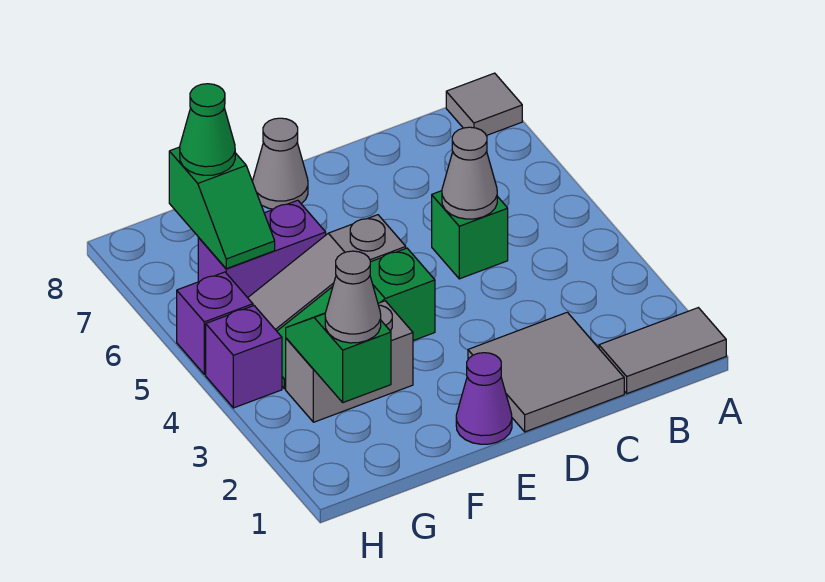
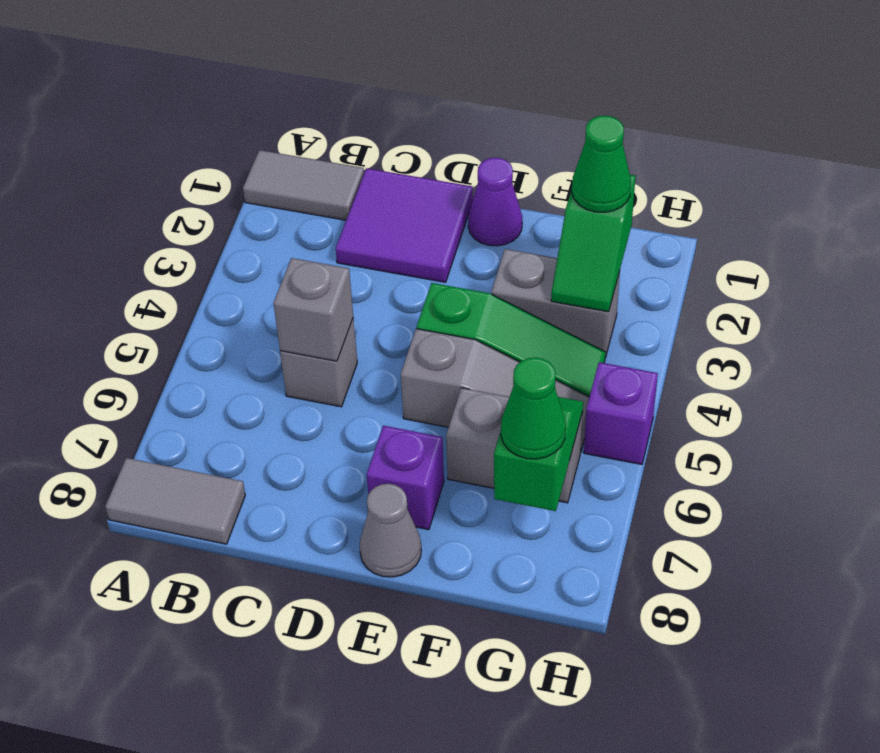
grey 1x1 tile [446,73,522,136] -> grey 1x2 tile [105,458,245,544]
grey 2x2 tile [468,312,624,432] -> purple 2x2 tile [336,168,473,282]
green 1x1 brick [432,191,508,279] -> grey 1x1 brick [280,318,357,407]
grey 1x1 cone [442,127,497,219] -> grey 1x1 brick [273,258,353,361]
purple 1x2 brick [198,200,326,298] -> grey 1x2 brick [446,388,583,503]
grey 1x1 cone [325,251,381,343] -> green 1x1 cone [572,116,631,212]
purple 1x1 brick [206,306,282,408] -> purple 1x1 brick moved to [367,426,444,530]

